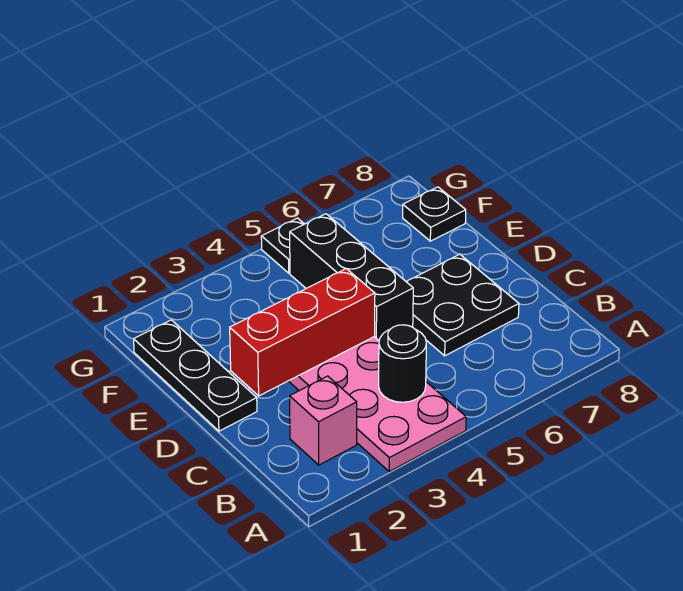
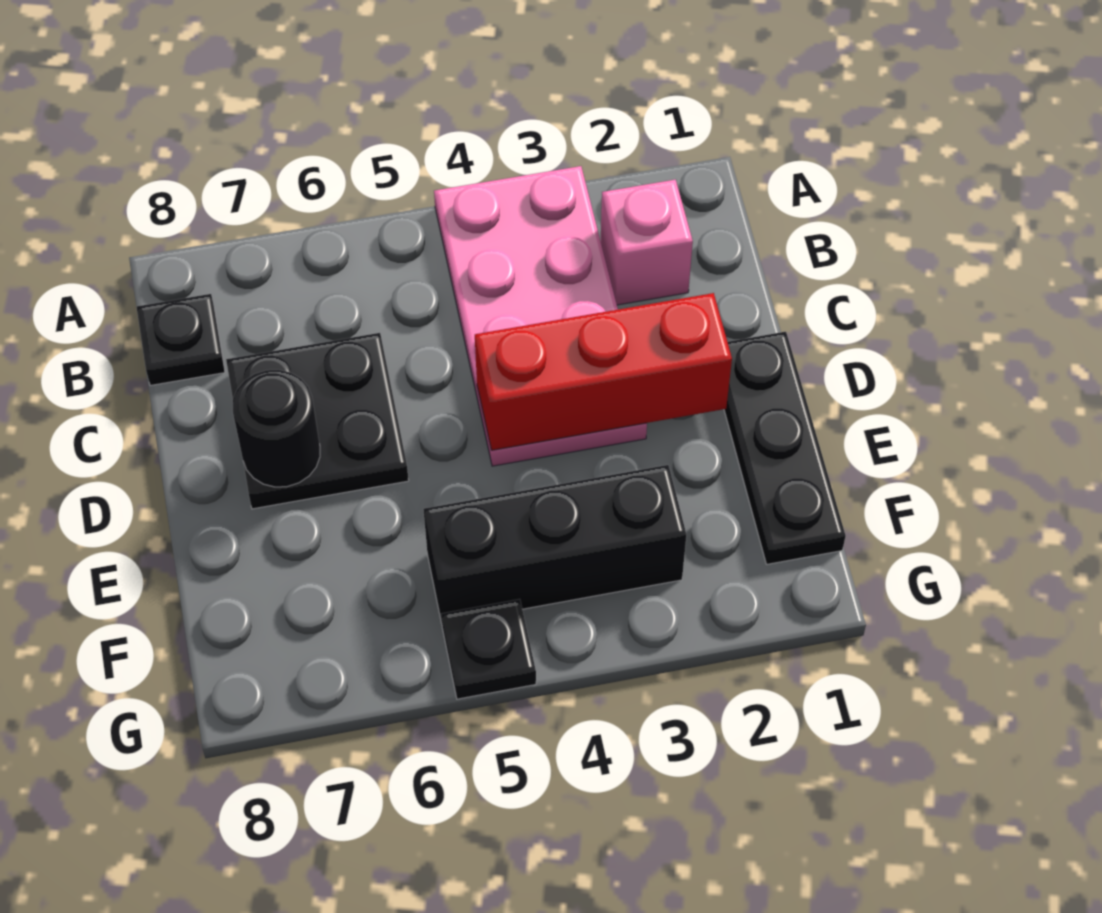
black 1x1 round brick [379,325,426,402] -> black 1x1 round brick moved to [233,370,320,487]
black 1x3 brick [290,214,413,340] -> black 1x3 brick turned to [423,465,686,623]
black 1x1 plate [403,187,466,241] -> black 1x1 plate moved to [136,294,225,386]

